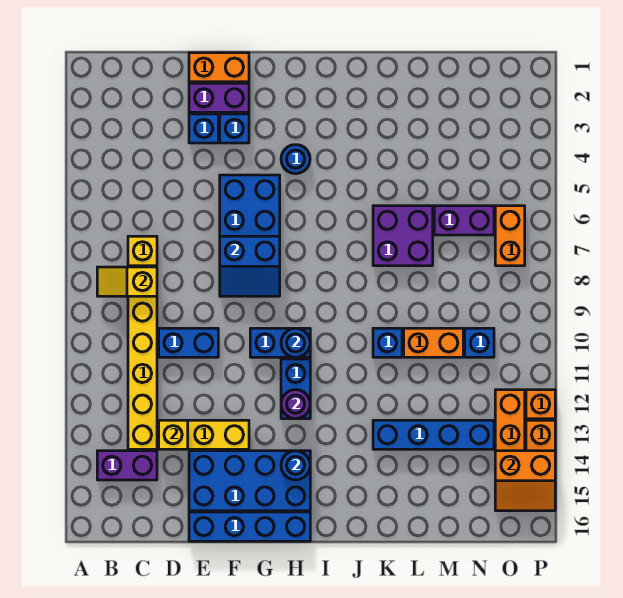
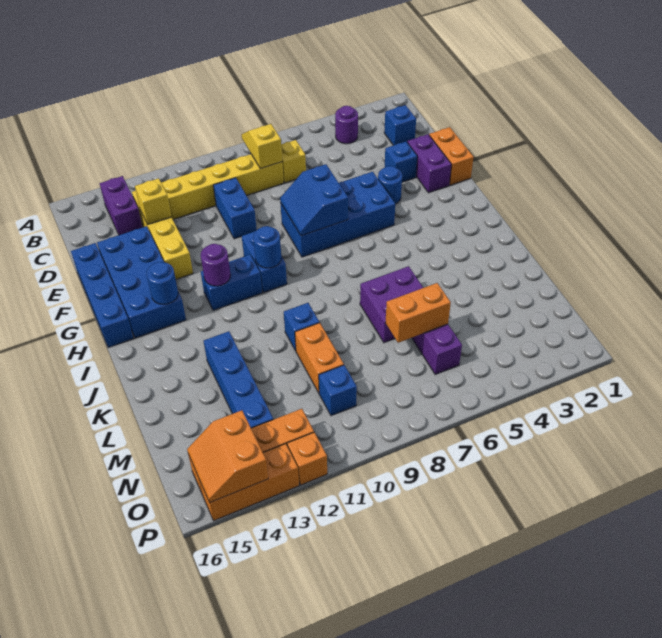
none -> purple 1x1 round brick [335,106,358,144]
blue 1x1 brick [220,114,249,143] -> blue 1x1 brick moved to [384,105,416,145]
blue 1x1 round brick [281,145,310,174] -> blue 1x1 round brick moved to [378,166,402,204]
orange 1x2 brick [495,206,525,266] -> orange 1x2 brick moved to [385,283,451,343]

